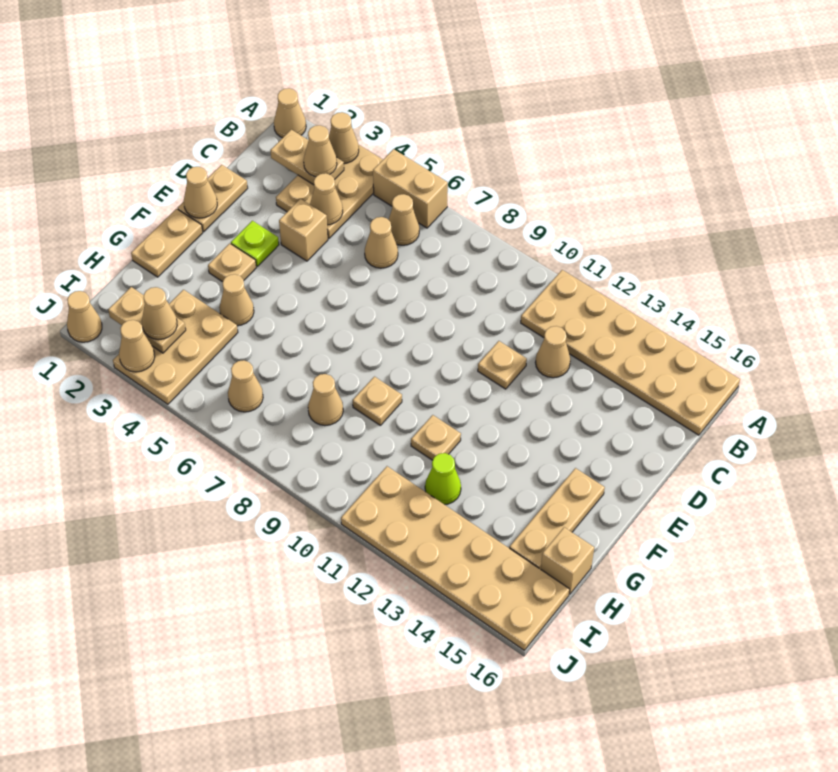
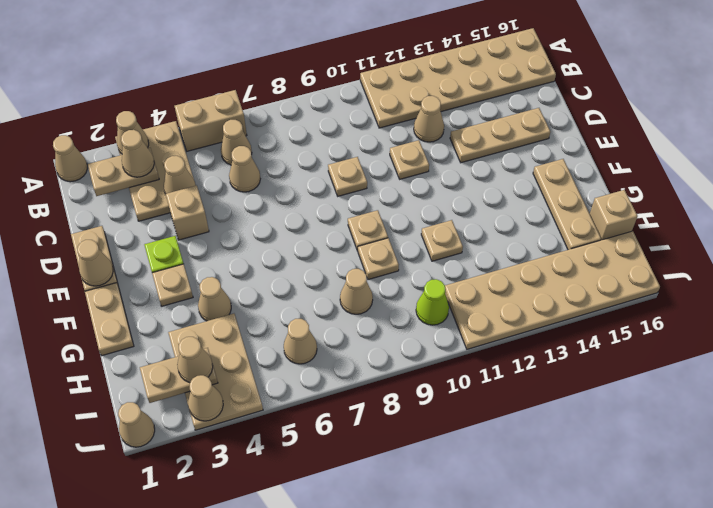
none -> tan 1x1 plate [328,157,367,196]
none -> tan 1x3 plate [450,108,550,163]
none -> tan 1x1 plate [348,210,388,251]
lime 1x1 cone [425,453,461,505] -> lime 1x1 cone moved to [416,279,449,325]

